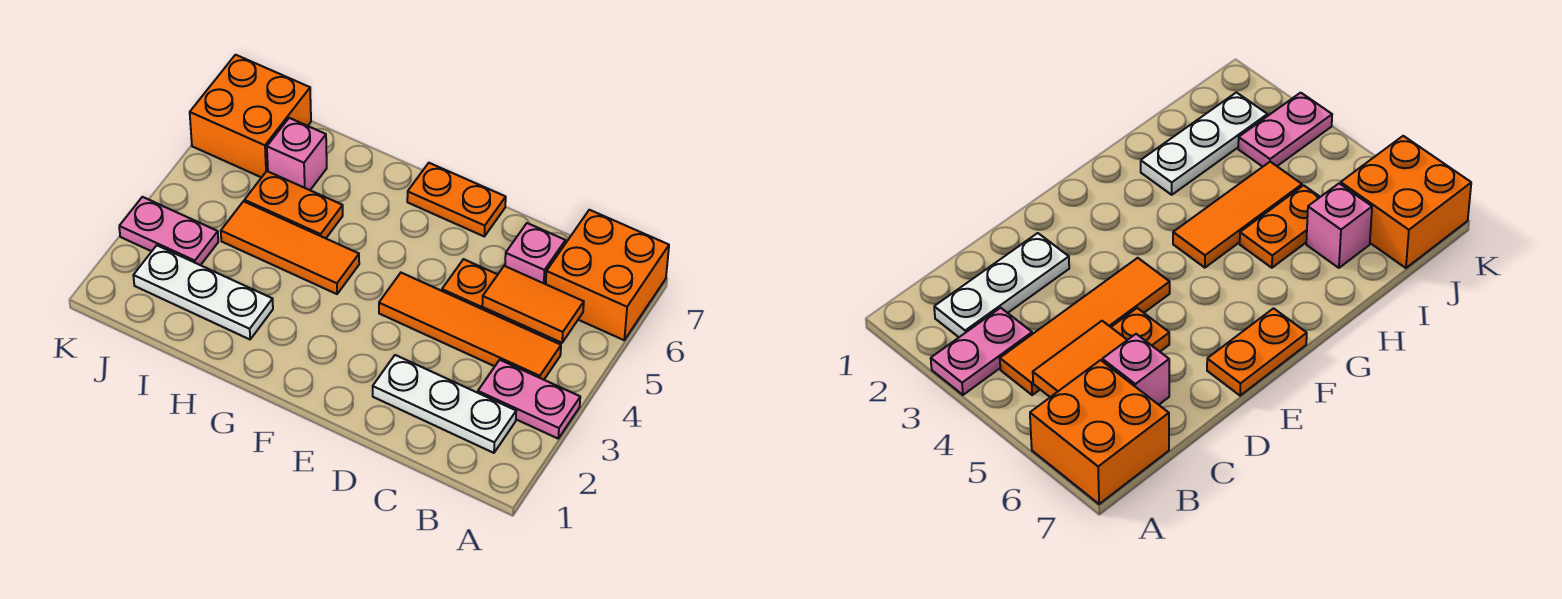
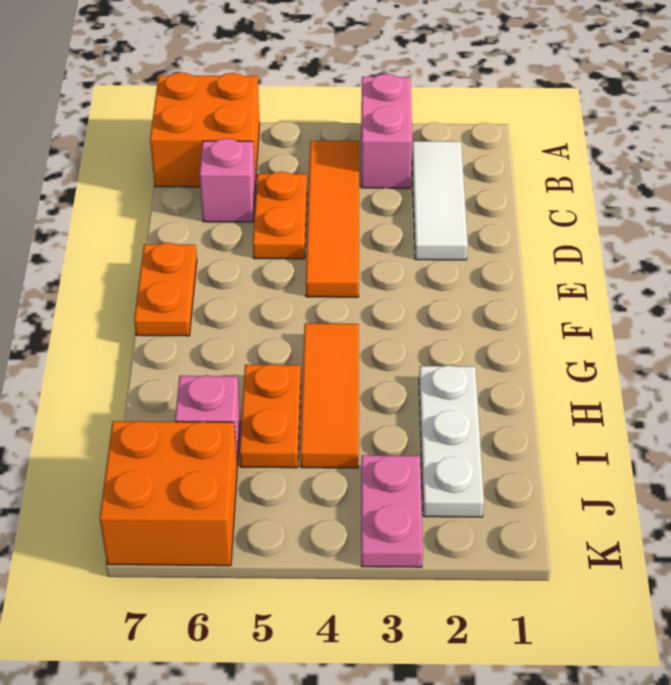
pink 1x2 plate [478,360,580,438] -> pink 1x2 brick [361,74,412,188]
white 1x3 plate [373,355,516,453] -> white 1x3 tile [412,141,468,260]
orange 1x2 tile [482,266,584,343] -> none

